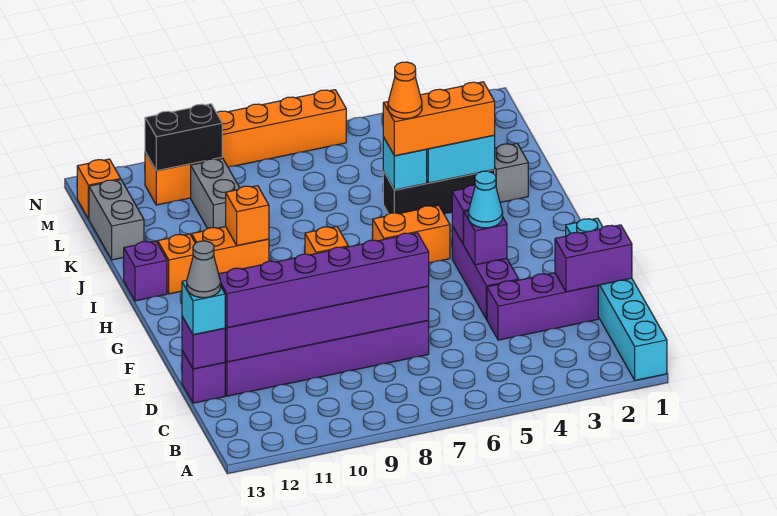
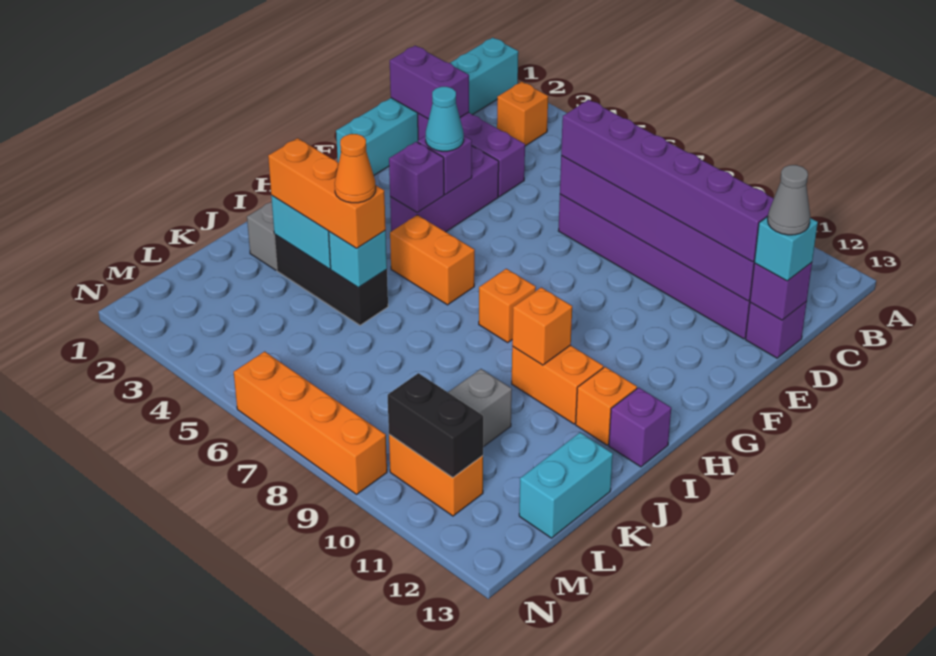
grey 1x2 brick [89,180,144,260] -> cyan 1x2 brick [519,432,613,538]
orange 1x1 brick [77,159,121,219] -> orange 1x1 brick moved to [497,82,548,146]

